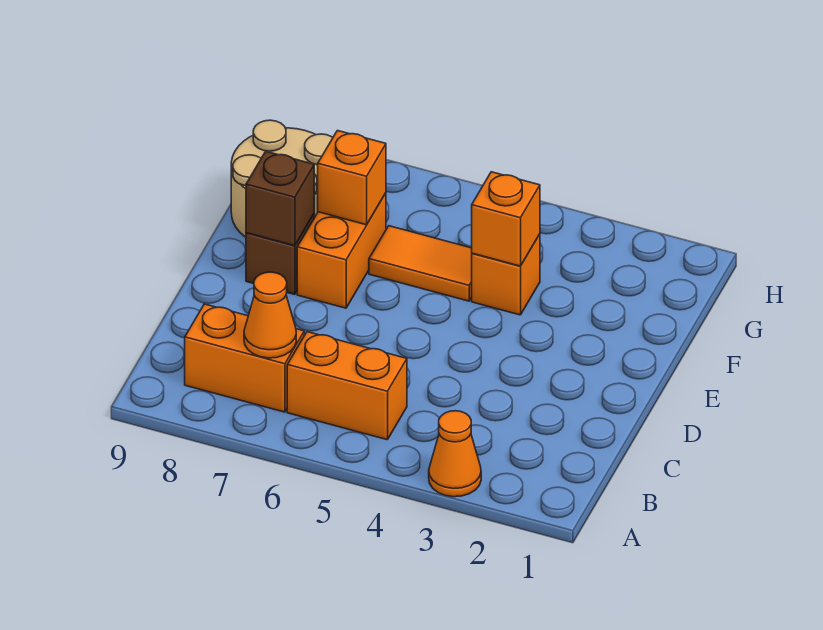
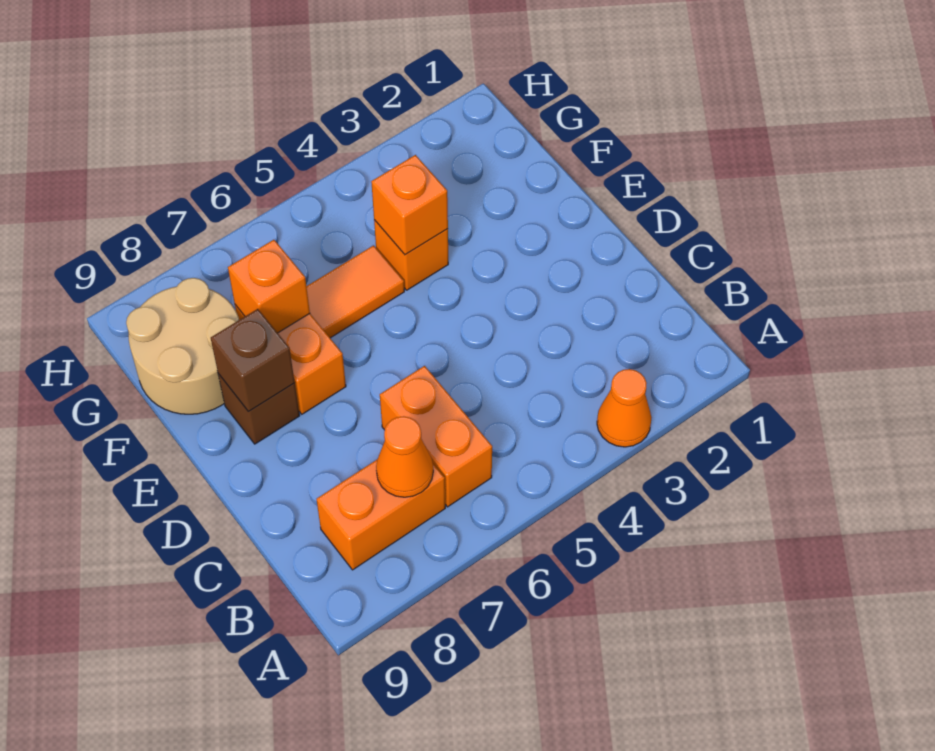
orange 1x2 brick [287,332,407,440] -> orange 1x2 brick turned to [380,366,492,507]

